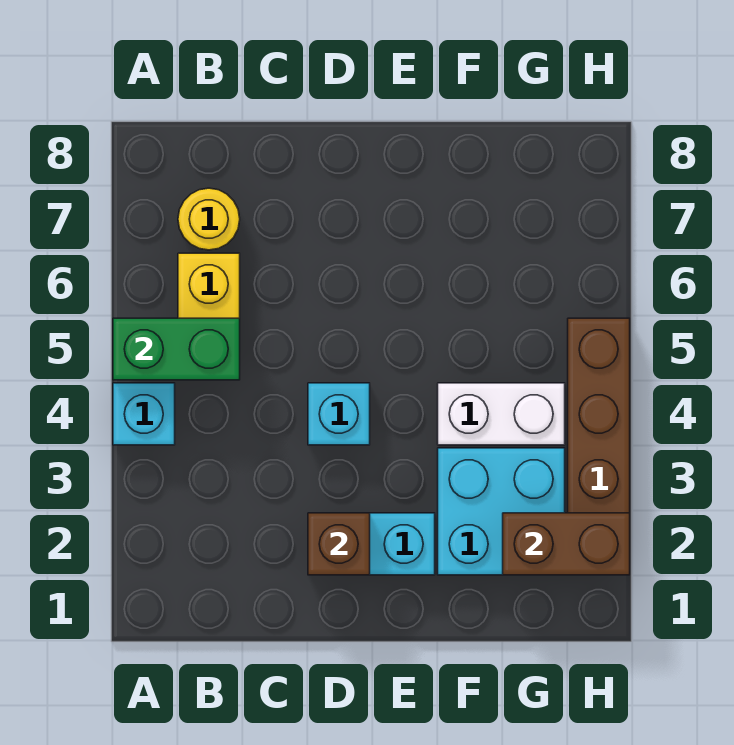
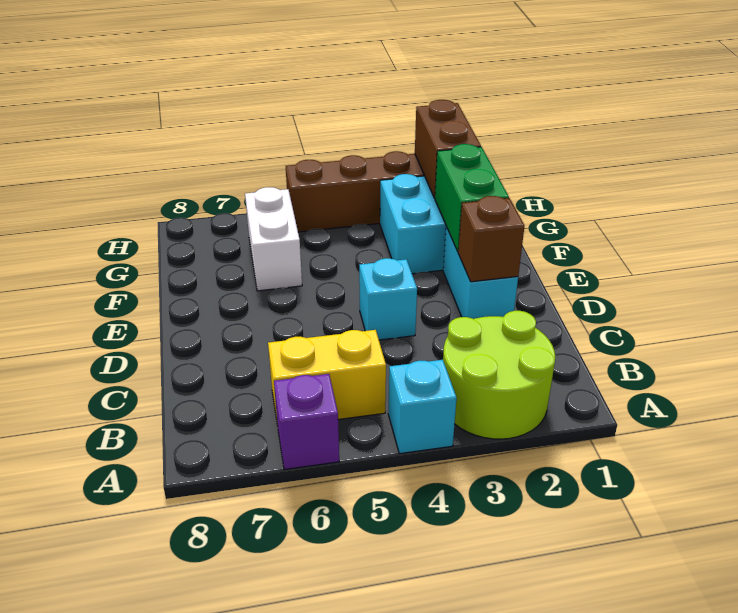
none -> lime 2x2 round brick [443,311,555,439]
green 1x2 brick [113,318,240,380] -> green 1x2 brick moved to [435,144,509,251]
none -> purple 1x1 brick [274,374,339,470]
yellow 1x1 round brick [178,188,240,250] -> none
white 1x2 brick [438,383,565,445] -> white 1x2 brick moved to [245,187,302,291]

